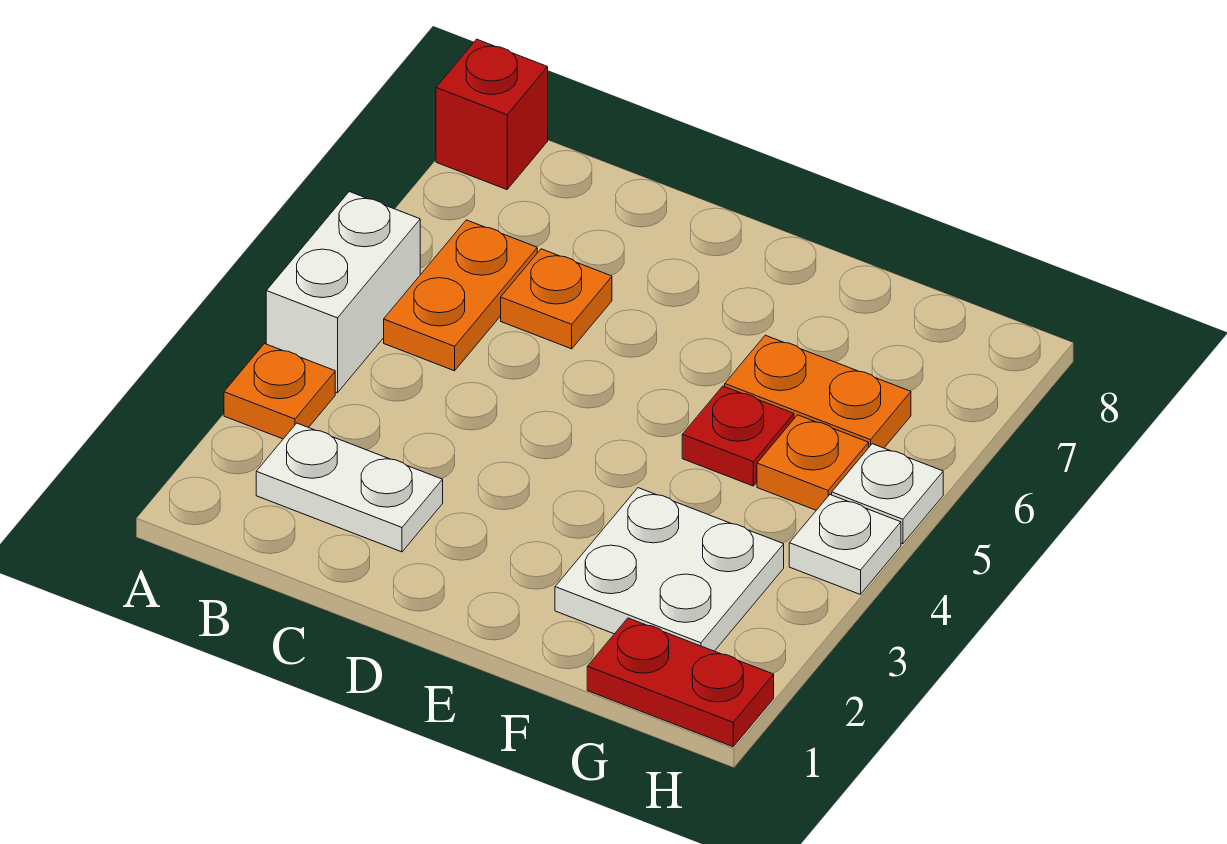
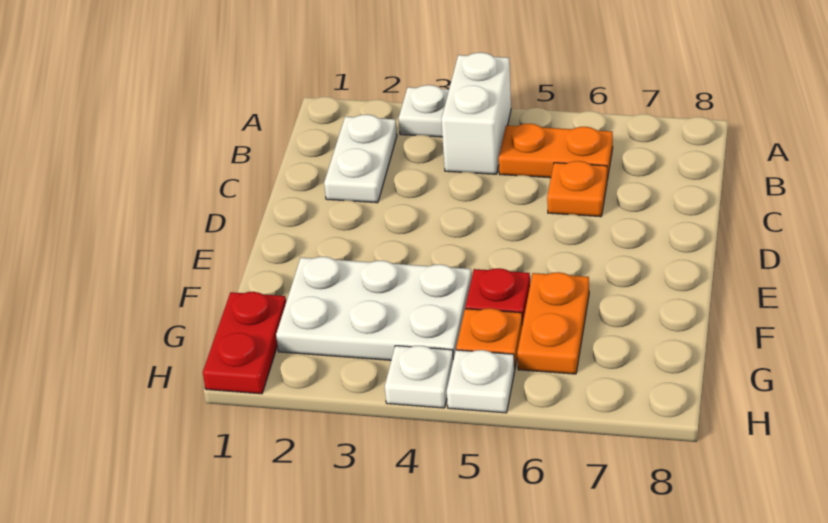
orange 1x1 plate [224,344,335,439] -> white 1x1 plate [399,85,449,137]
white 1x2 brick [266,192,420,393] -> white 1x2 brick turned to [441,52,511,174]
red 1x1 brick [436,39,548,190] -> none
white 2x2 plate [555,488,784,651] -> white 2x3 plate [276,257,471,360]

